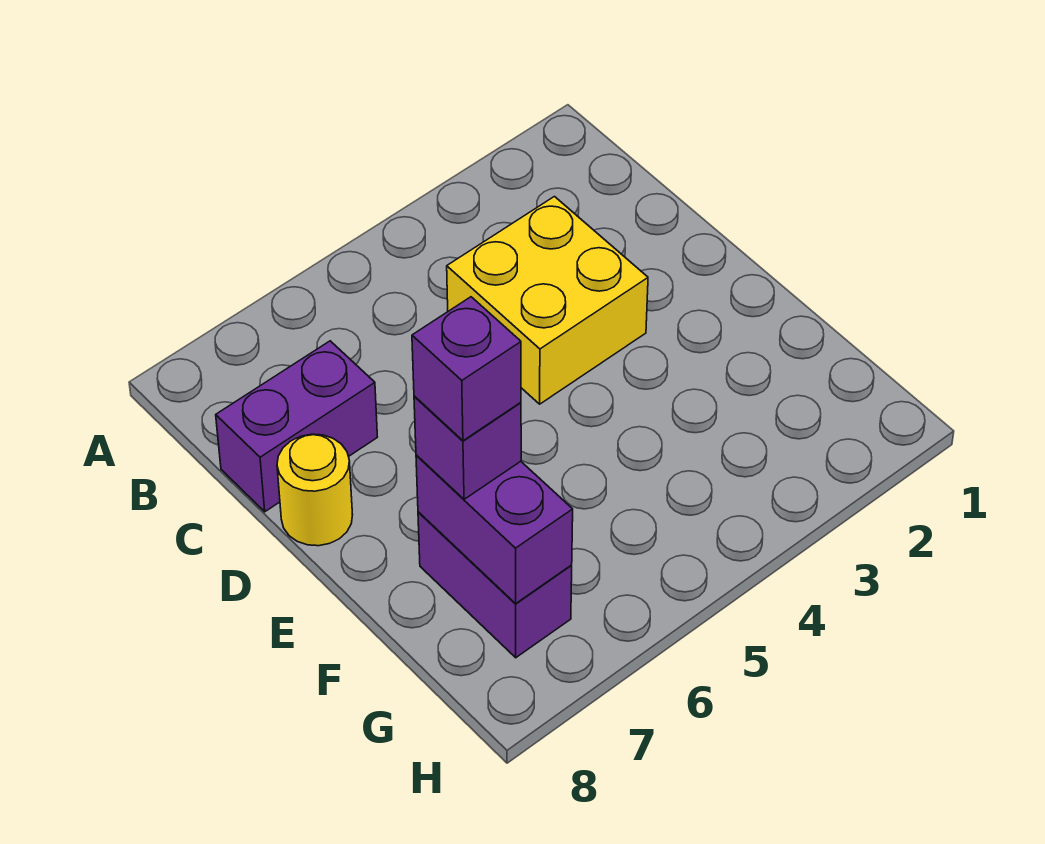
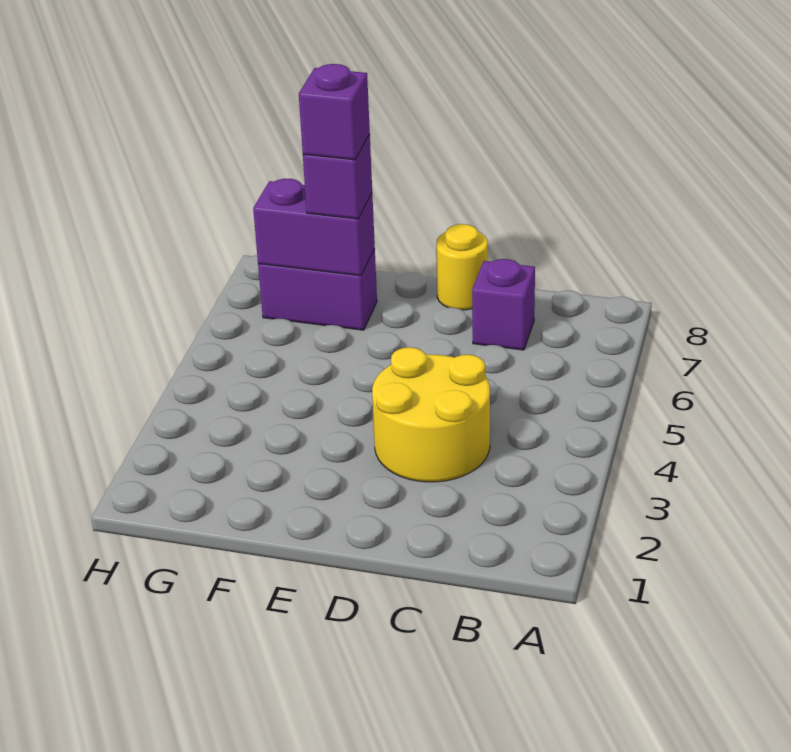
yellow 2x2 brick [447,197,648,404] -> yellow 2x2 round brick [372,347,490,482]
purple 1x2 brick [216,341,377,512] -> purple 1x1 brick [472,259,535,350]

